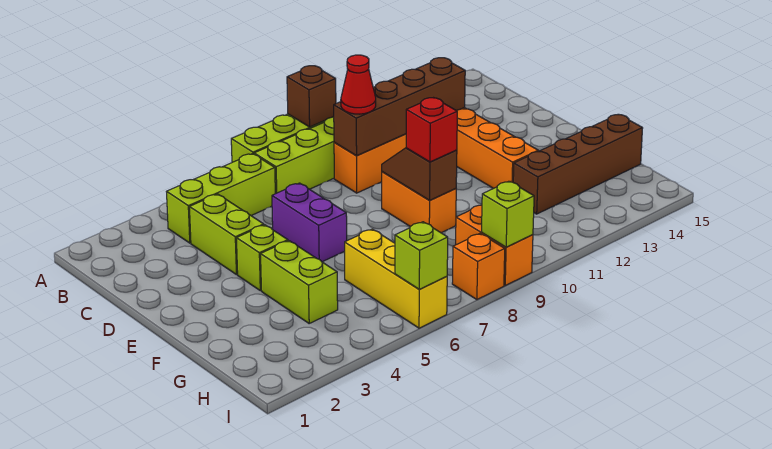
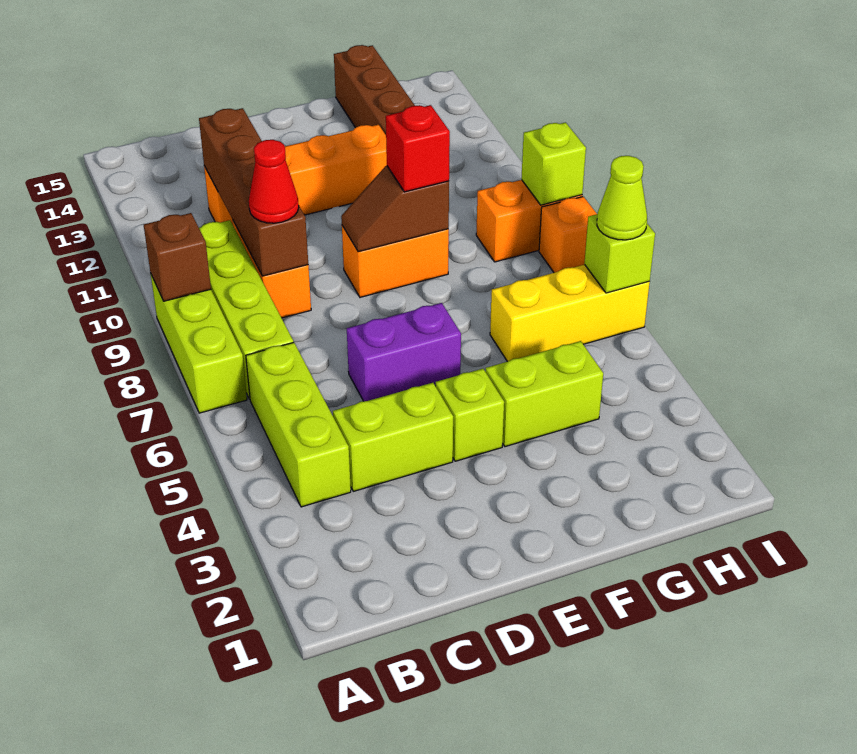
none -> lime 1x1 cone [597,156,647,240]

